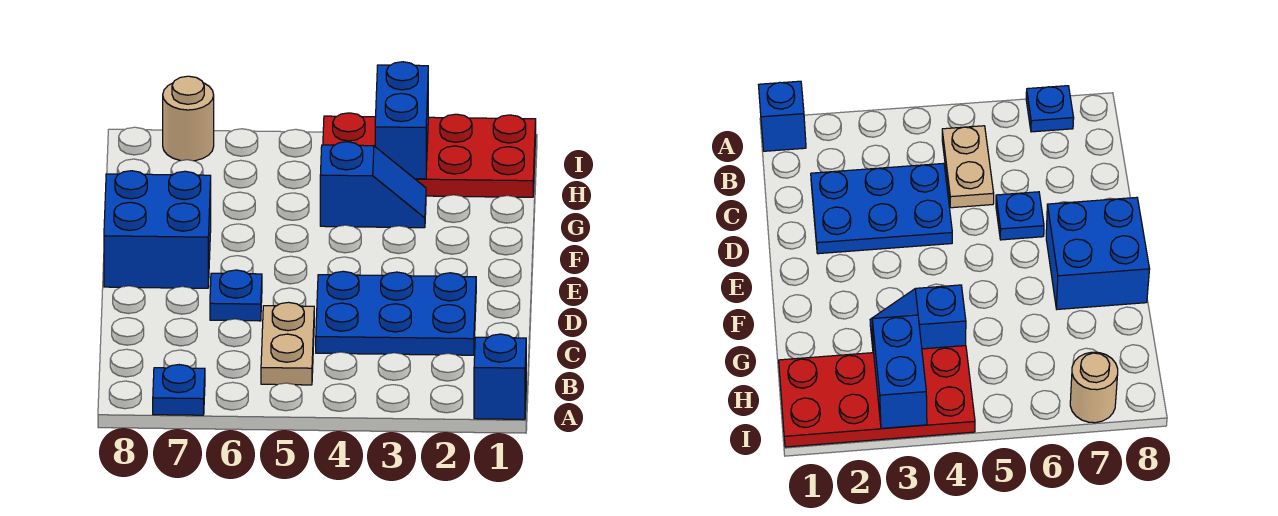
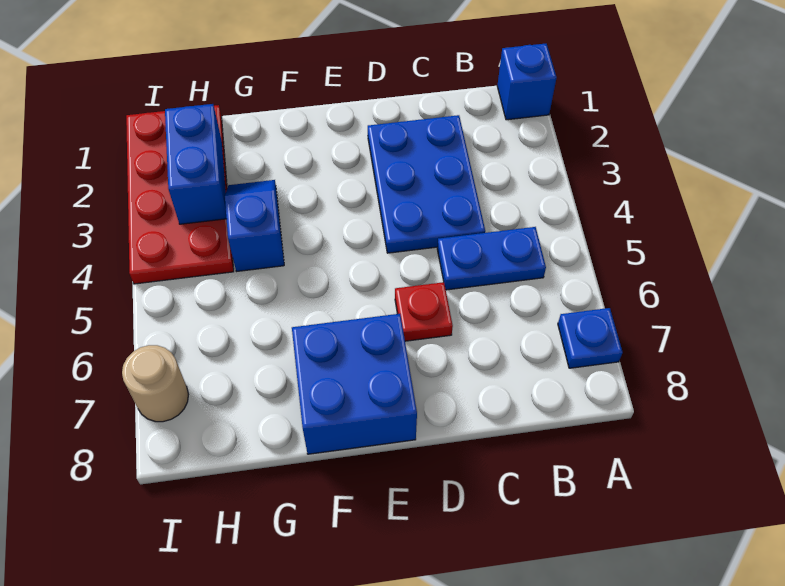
tan 1x2 plate [261,302,314,385] -> blue 1x2 plate [437,227,546,290]
blue 1x1 plate [210,270,262,321] -> red 1x1 plate [395,282,453,341]
blue 1x2 brick [375,62,428,179] -> blue 1x2 brick turned to [165,104,226,224]

